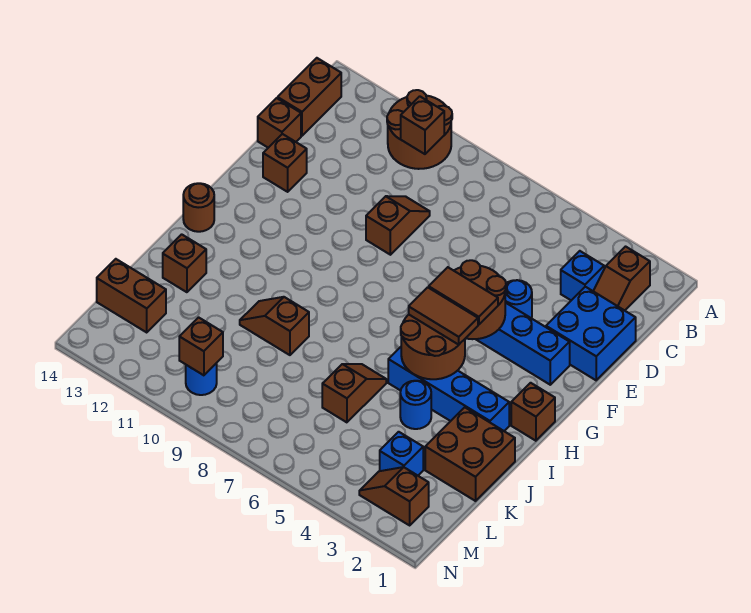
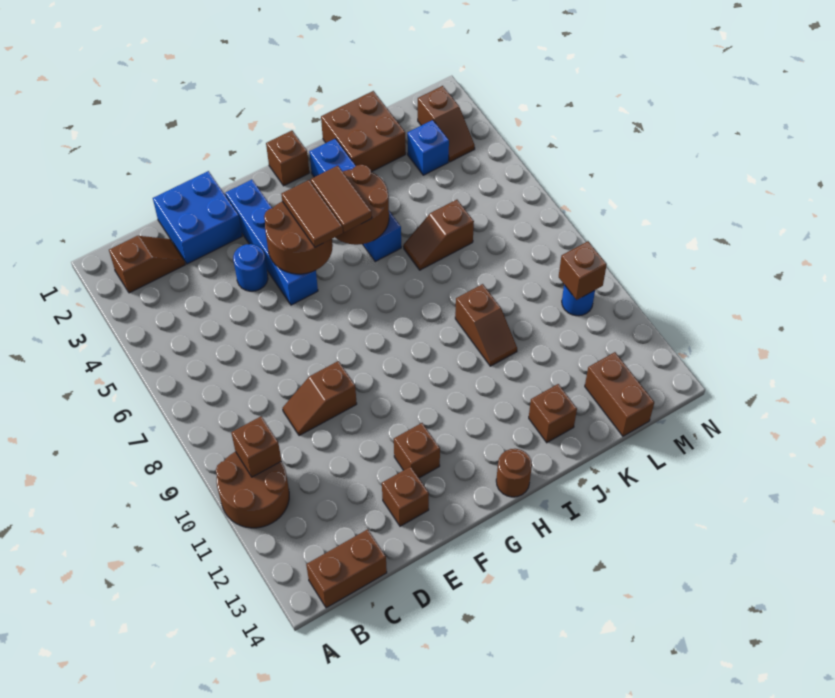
blue 1x1 brick [561,251,604,300] -> none
brown 1x1 brick [258,98,301,148] -> brown 1x1 brick moved to [394,423,440,478]
blue 1x1 round brick [400,381,431,429] -> none

